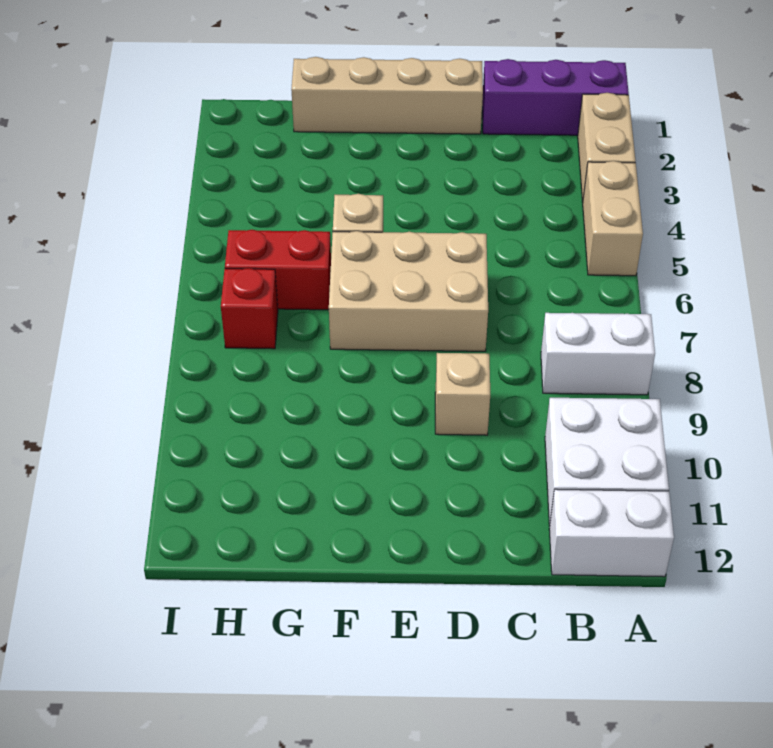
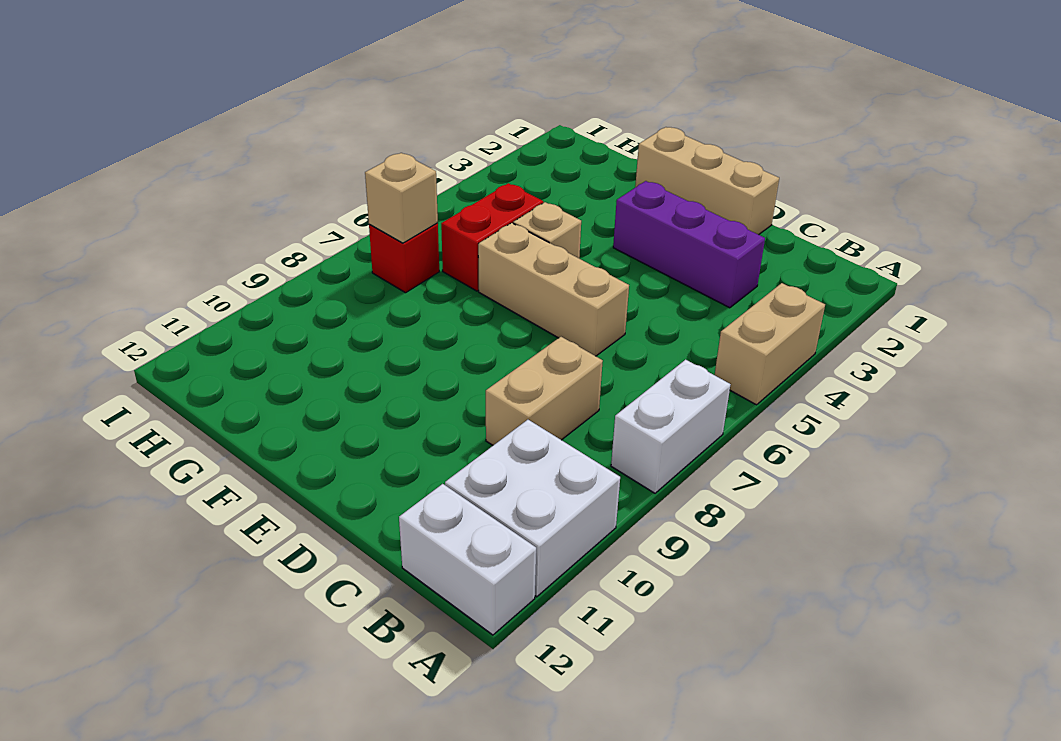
purple 1x3 brick [482,59,629,135] -> purple 1x3 brick moved to [613,181,765,308]
tan 1x2 brick [578,93,636,202] -> tan 1x2 brick moved to [486,337,603,445]
white 1x2 brick [541,313,655,395] -> white 1x2 brick turned to [611,360,731,493]
tan 1x4 brick [291,57,483,134] -> tan 1x3 brick [635,127,779,235]
tan 2x3 brick [329,231,488,351] -> tan 1x3 brick [478,223,629,356]
tan 1x1 brick [435,353,490,435] -> tan 1x1 brick moved to [365,153,438,243]
red 1x2 brick [225,230,331,310] -> red 1x2 brick turned to [441,183,543,291]

